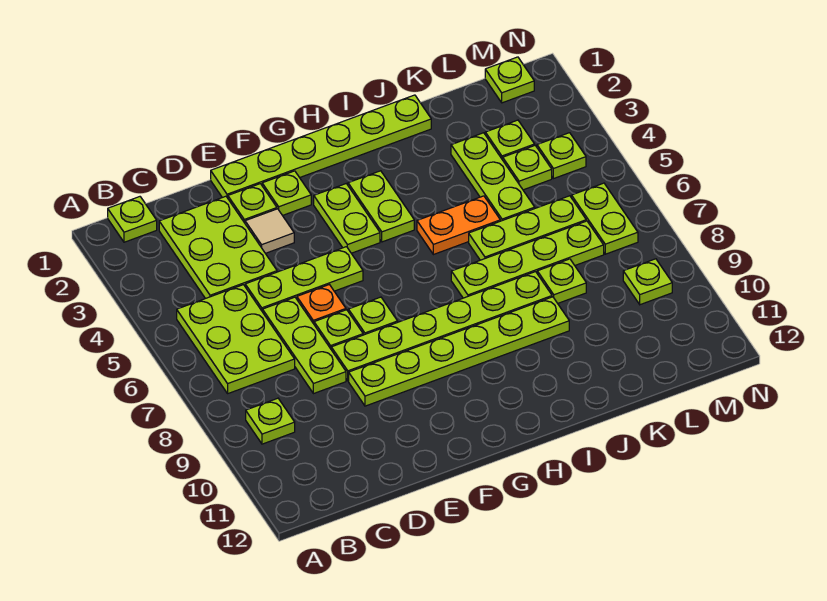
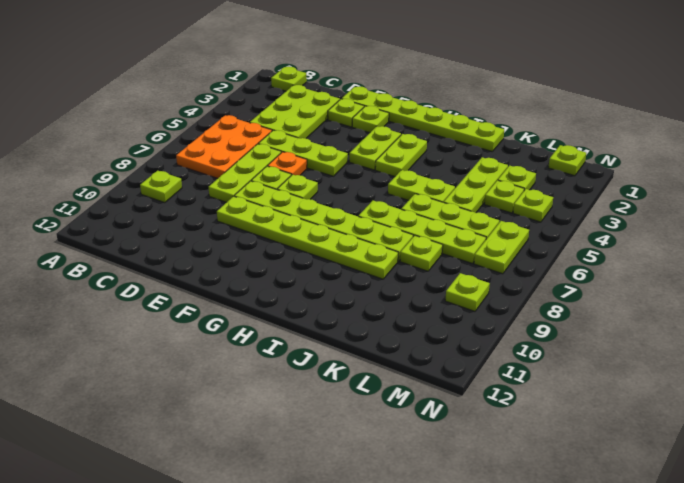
lime 2x3 plate [177,285,295,393] -> orange 2x3 plate [176,115,272,178]
tan 1x1 tile [245,209,294,253] -> none
orange 1x2 plate [417,196,500,255] -> lime 1x2 plate [388,170,455,202]

